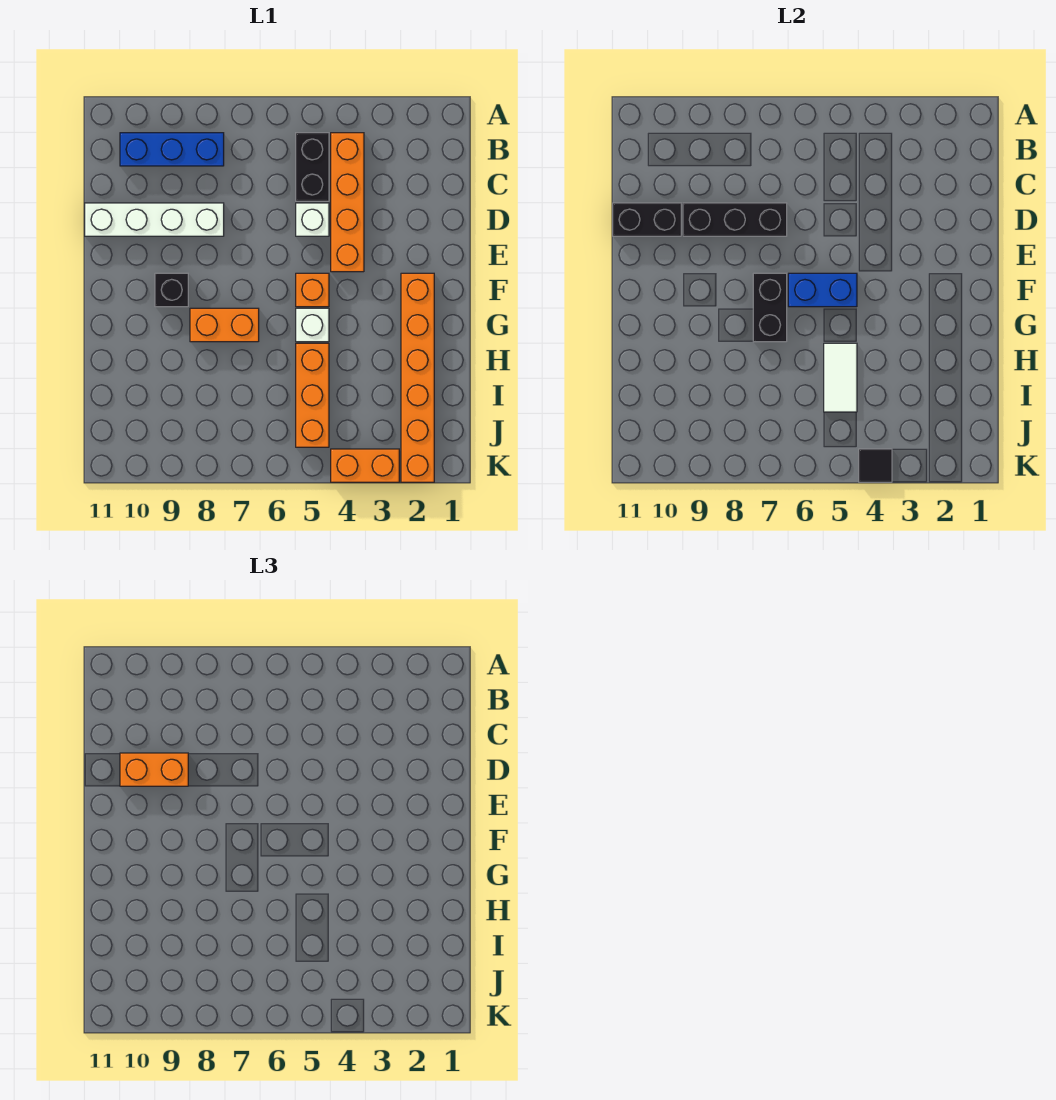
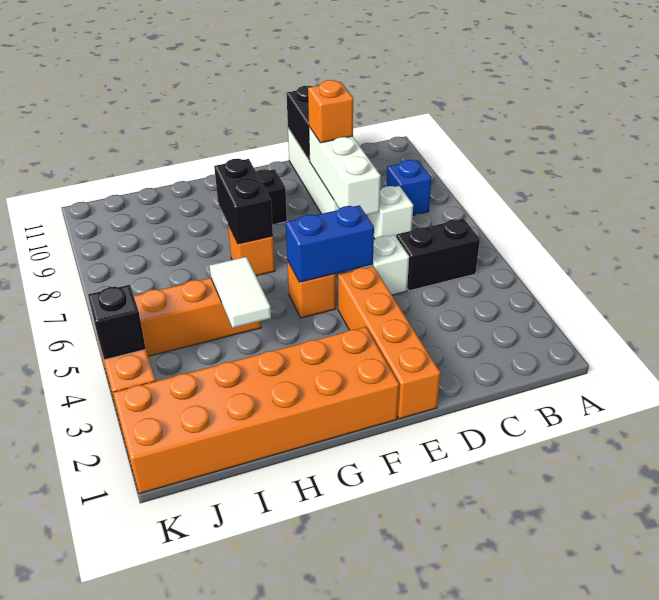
orange 1x4 brick [331,133,364,272] -> orange 1x4 brick turned to [338,266,441,419]
blue 1x3 brick [120,133,224,166] -> blue 1x1 brick [386,160,431,215]
black 1x3 brick [683,203,787,236] -> white 1x3 brick [309,127,381,215]
orange 1x2 brick [120,753,188,786] -> orange 1x1 brick [308,80,353,143]
orange 1x6 brick [401,273,434,482] -> orange 2x6 brick [113,327,399,494]
blue 1x2 brick [788,273,857,307] -> blue 1x2 brick turned to [286,205,374,282]
black 1x2 brick [753,273,787,342] -> black 1x2 brick turned to [214,159,273,244]
white 1x1 brick [296,308,329,342] -> white 1x1 brick moved to [367,186,413,239]
orange 1x2 brick [190,308,259,342] -> orange 1x1 brick [228,225,275,276]
white 1x2 tile [824,343,857,412] -> white 1x2 tile turned to [210,257,271,328]
black 1x1 tile [859,449,892,482] -> black 1x1 brick [88,285,146,360]

